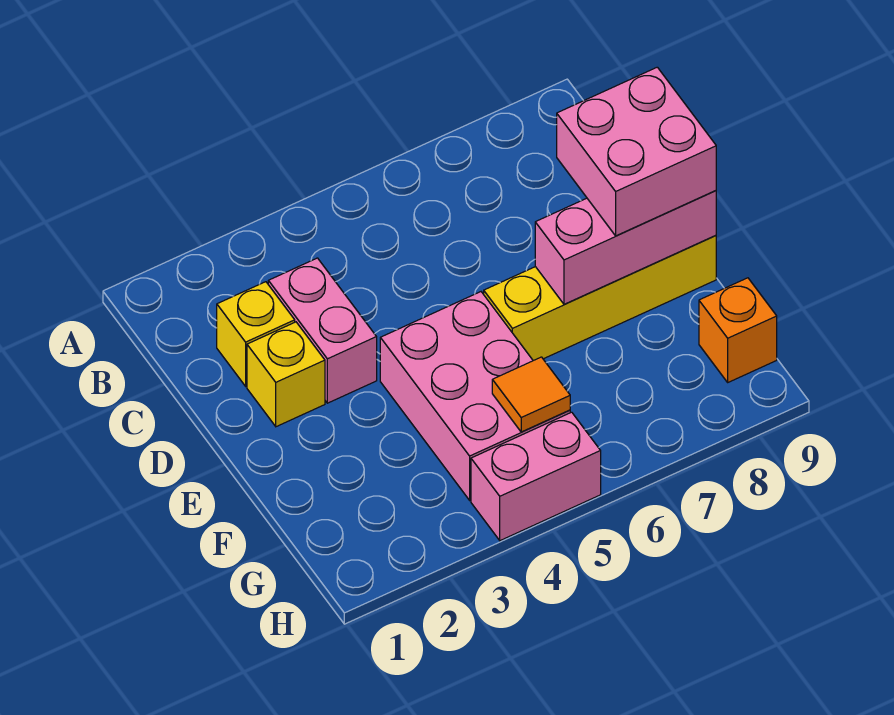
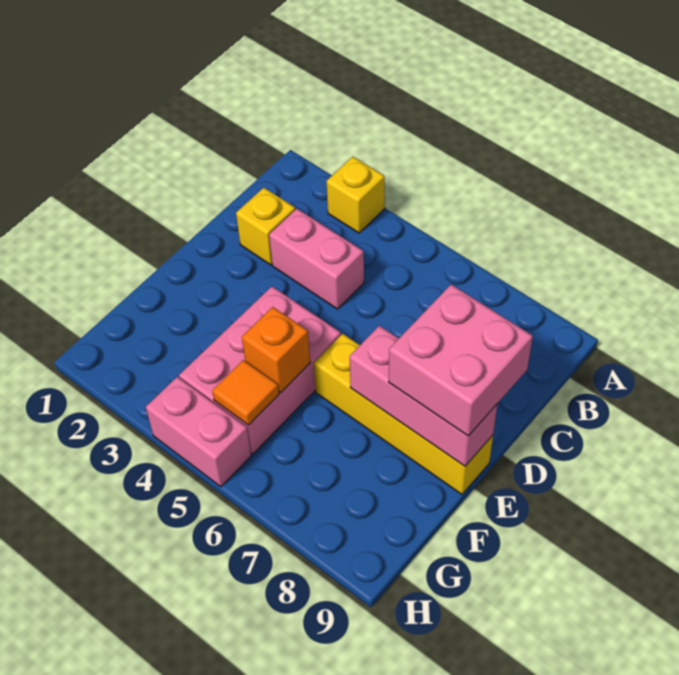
pink 1x2 brick [268,258,377,403] -> pink 1x2 brick turned to [269,209,364,309]
yellow 1x1 brick [247,322,325,427] -> yellow 1x1 brick moved to [327,157,385,233]
orange 1x1 brick [699,278,777,382] -> orange 1x1 brick moved to [242,307,310,392]

